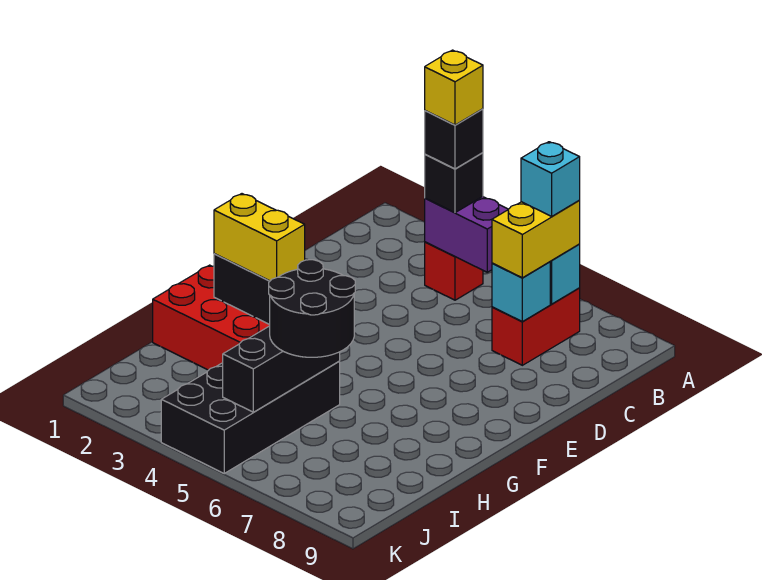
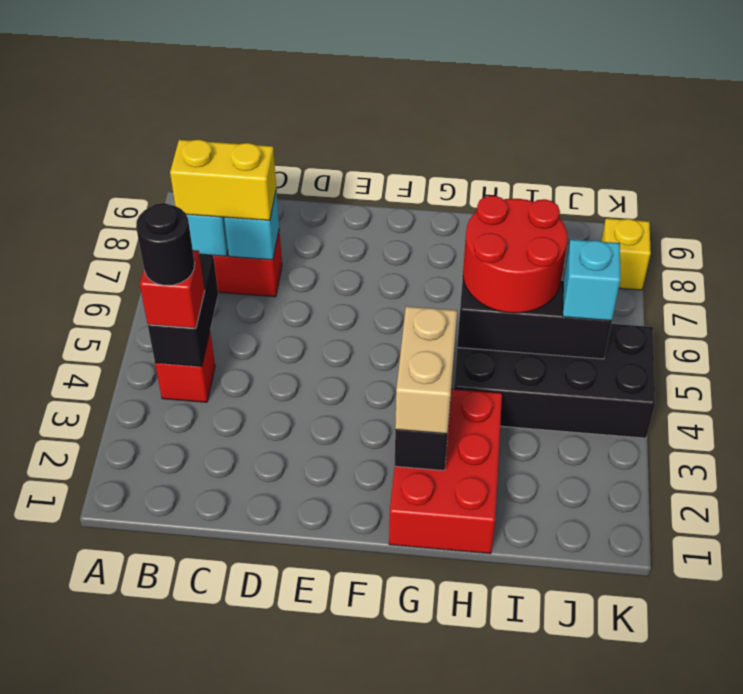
purple 1x2 brick [425,196,508,272] -> black 1x2 brick [148,254,218,367]
black 1x1 brick [425,153,483,213] -> red 1x1 brick [140,250,205,328]
black 1x1 brick [425,109,483,169] -> black 1x1 round brick [136,203,195,285]
yellow 1x1 brick [425,50,483,125] -> yellow 1x1 brick moved to [601,218,651,290]
cyan 1x1 brick [521,142,580,216] -> cyan 1x1 brick moved to [563,239,620,321]
yellow 1x2 brick [214,194,305,281] -> tan 1x2 brick [395,306,457,434]
black 2x2 round brick [269,260,355,357] -> red 2x2 round brick [463,196,568,313]

